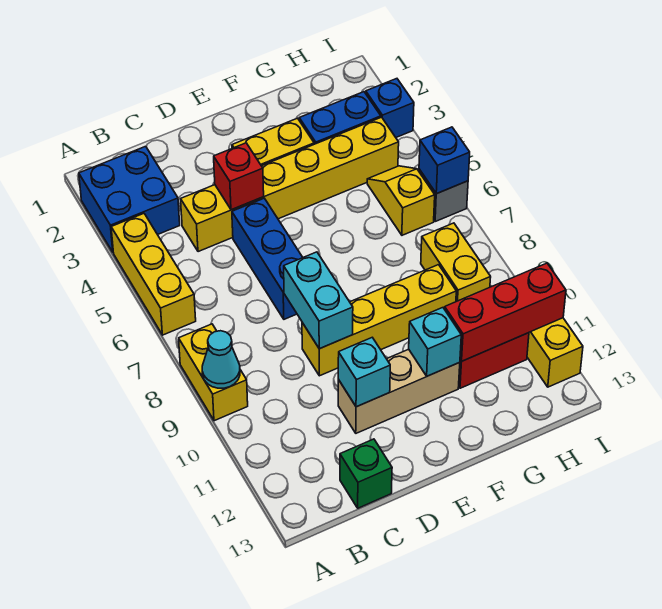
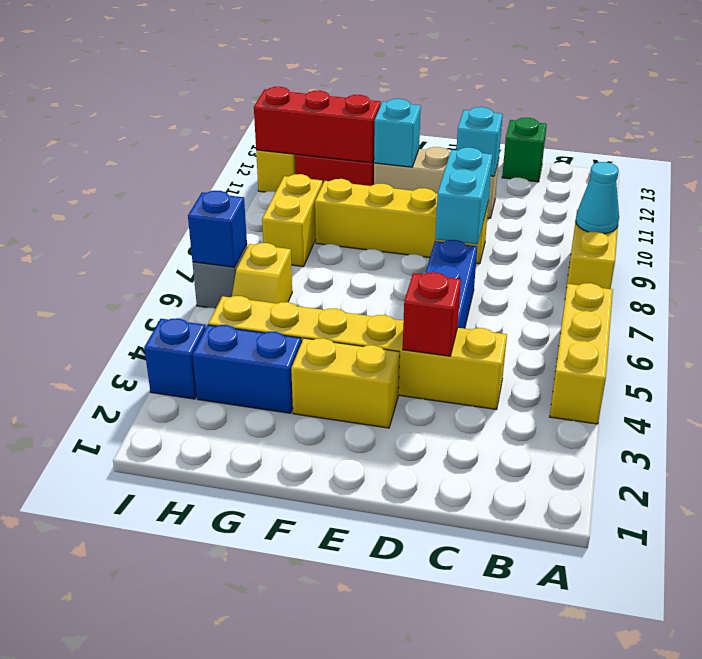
blue 2x2 brick [79,146,180,252] -> none

